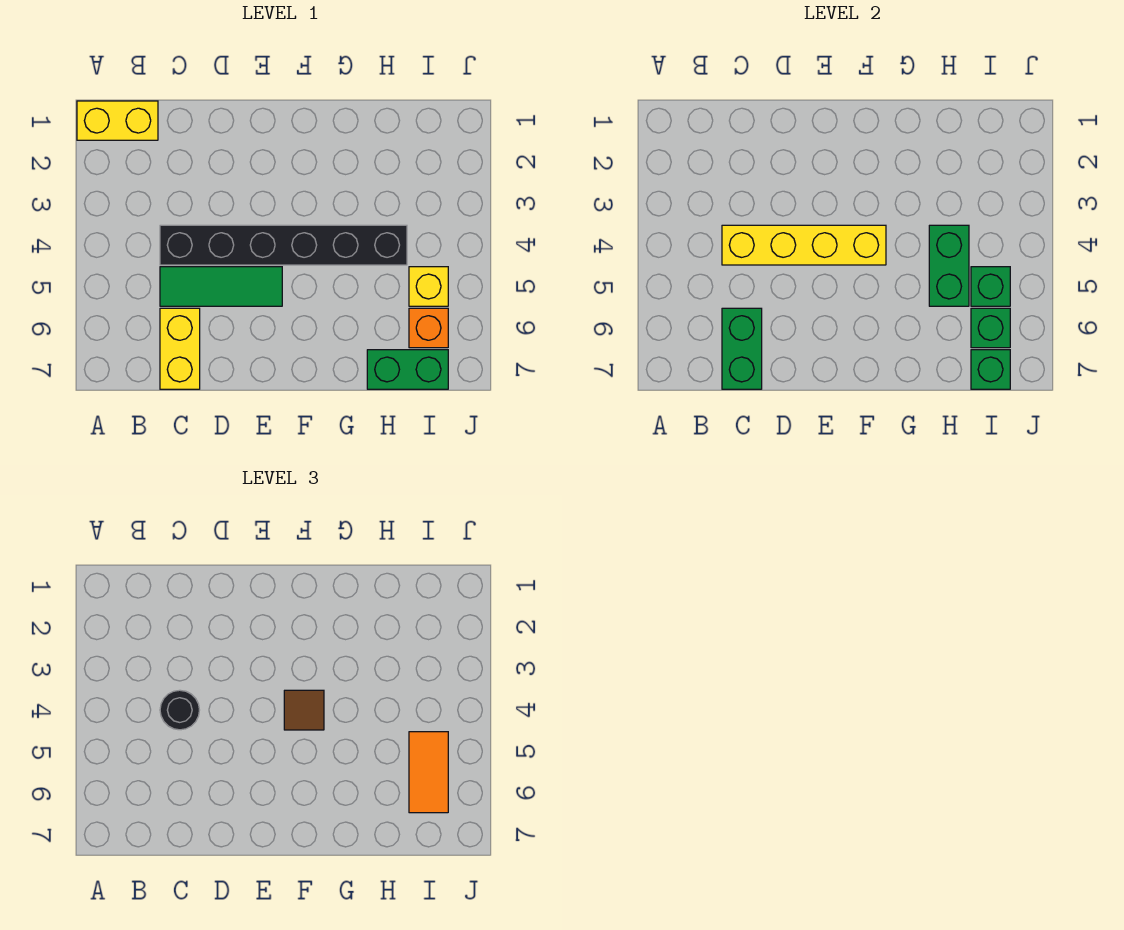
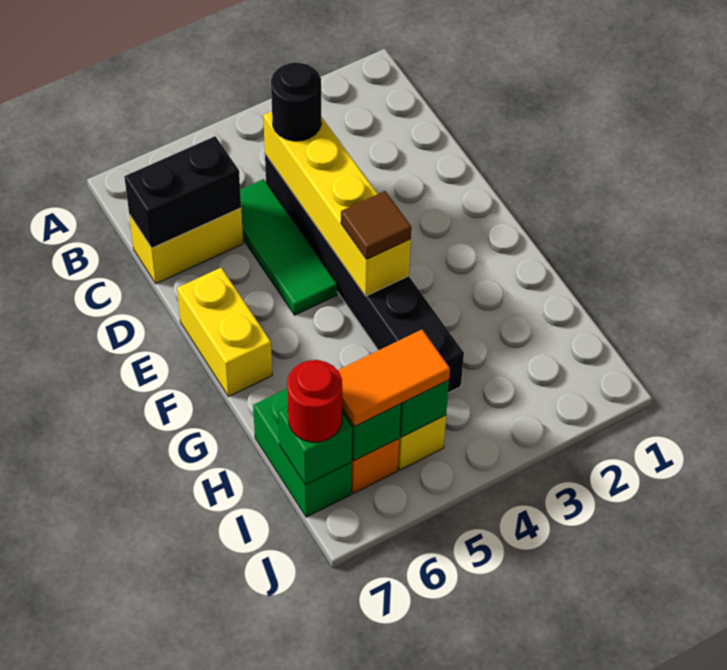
yellow 1x2 brick [77,101,158,140] -> yellow 1x2 brick moved to [177,268,272,397]
green 1x2 brick [722,308,762,389] -> black 1x2 brick [124,136,241,248]
green 1x2 brick [929,225,969,306] -> none
none -> red 1x1 round brick [287,360,342,442]

